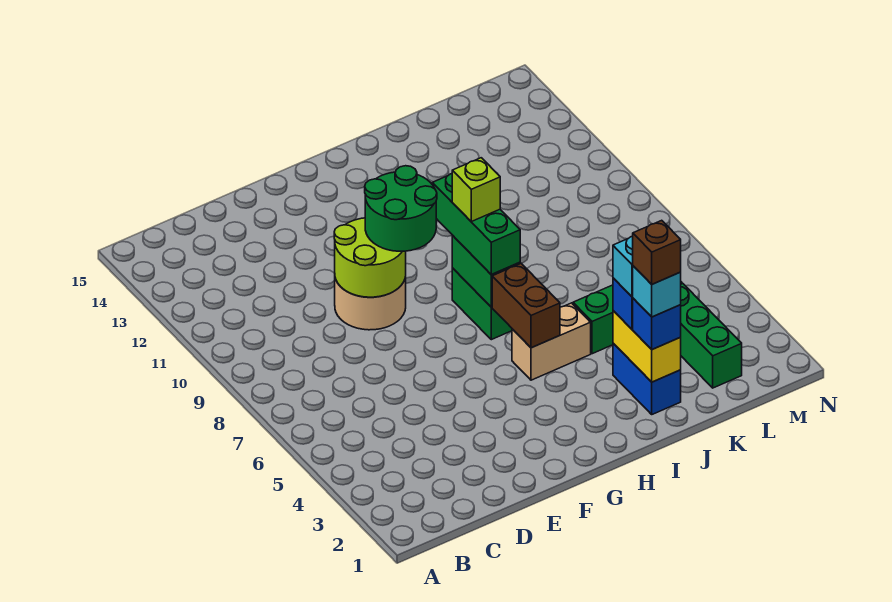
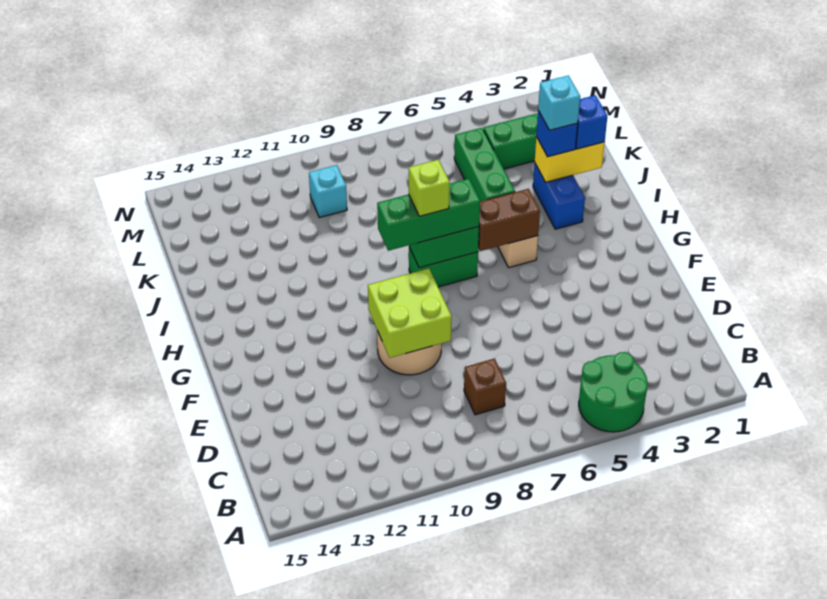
lime 2x2 round brick [334,218,406,297] -> lime 2x2 brick [368,268,452,358]
green 2x2 round brick [365,166,437,251] -> green 2x2 round brick moved to [579,352,647,432]
blue 1x2 brick [613,343,681,414] -> blue 1x2 brick turned to [533,163,585,229]
cyan 1x1 brick [632,266,681,317] -> cyan 1x1 brick moved to [309,165,347,218]
brown 1x1 brick [633,220,681,284] -> brown 1x1 brick moved to [464,358,506,415]

